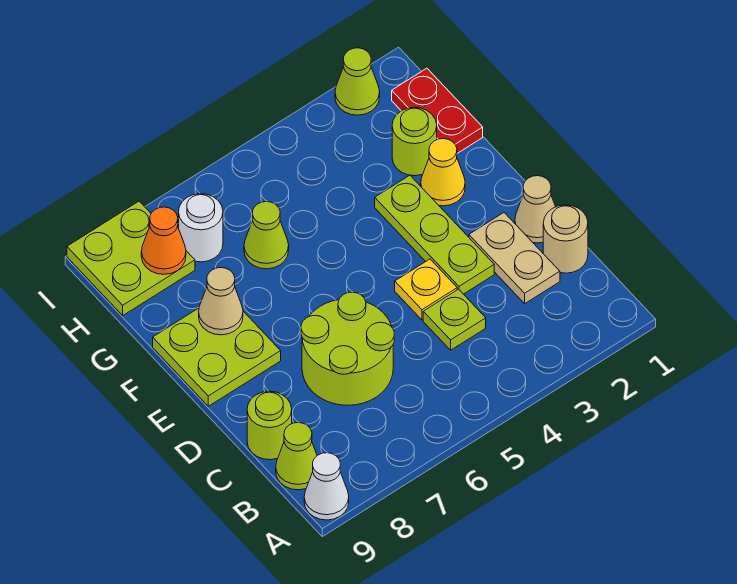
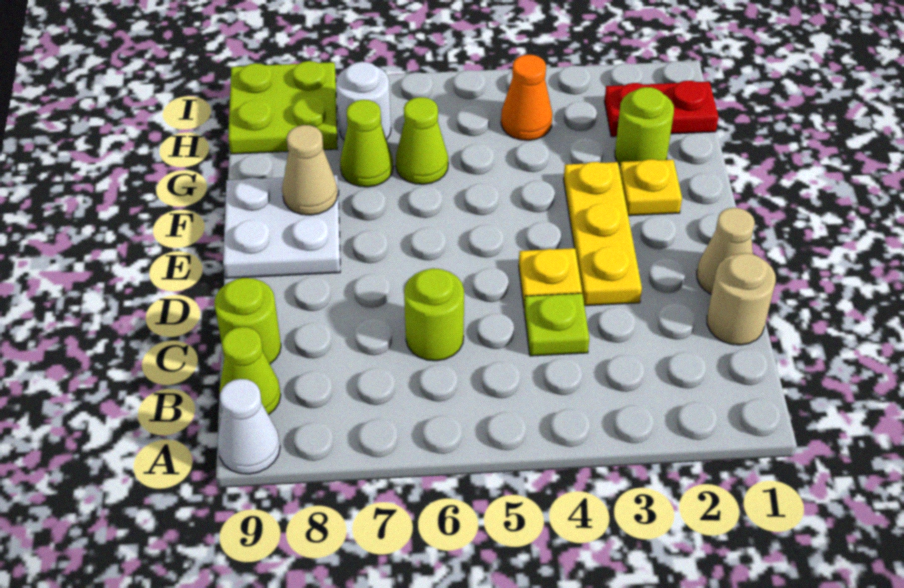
tan 1x2 plate [469,213,560,303] -> none
lime 2x2 round brick [301,292,394,405] -> lime 1x1 round brick [404,268,464,361]
lime 1x3 plate [375,175,494,294] -> yellow 1x3 plate [564,162,642,306]
lime 2x2 plate [153,308,281,406] -> white 2x2 plate [223,175,340,278]
yellow 1x1 cone [421,139,465,206] -> yellow 1x1 plate [620,159,682,216]
red 1x2 plate [392,68,483,153] -> red 1x2 plate turned to [604,81,718,137]
orange 1x1 cone [141,207,186,274] -> orange 1x1 cone moved to [501,55,552,140]
lime 1x1 cone [335,48,380,115] -> lime 1x1 cone moved to [340,100,393,187]

